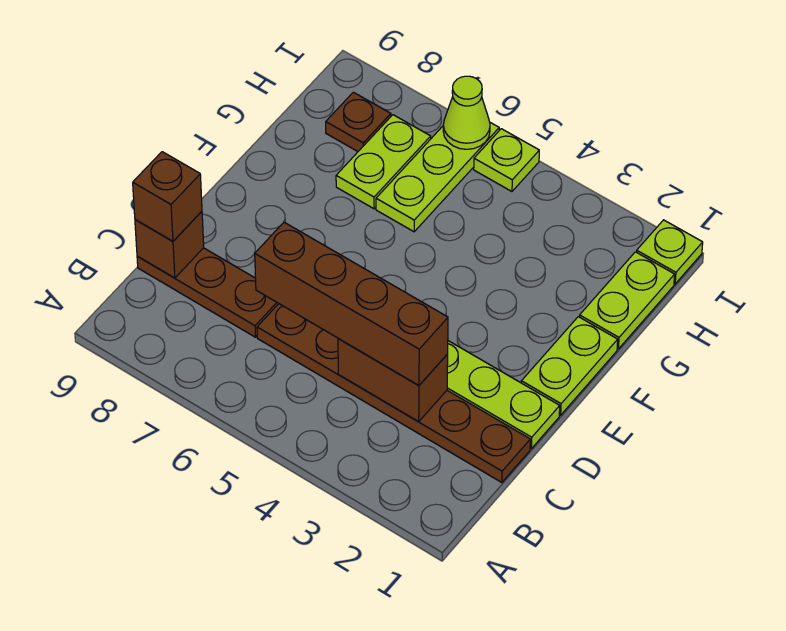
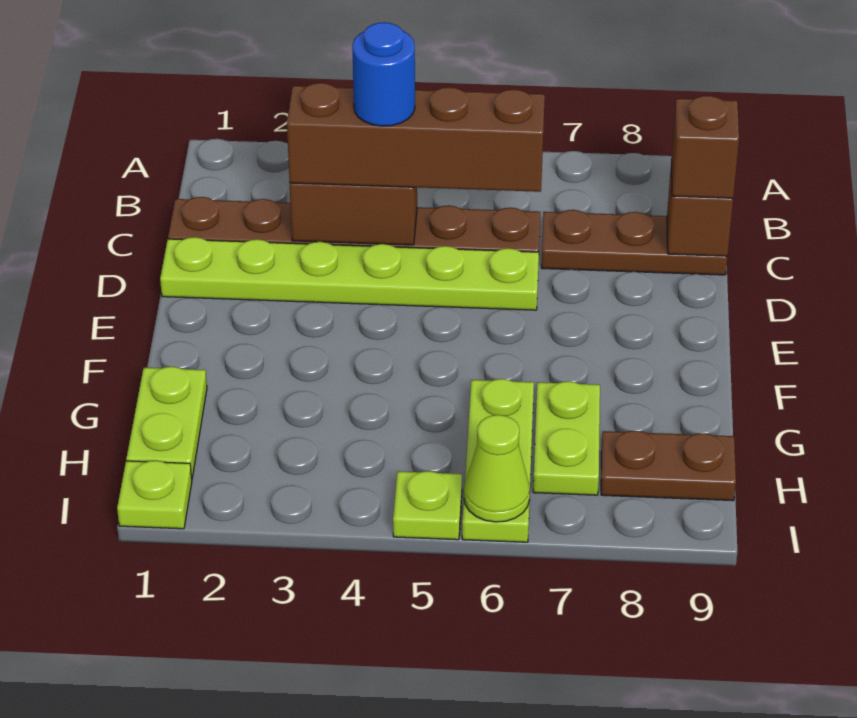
none -> blue 1x1 round brick [352,22,415,126]
lime 1x2 plate [521,317,618,415] -> none
brown 1x1 plate [326,92,391,151] -> brown 1x2 plate [601,431,736,501]

